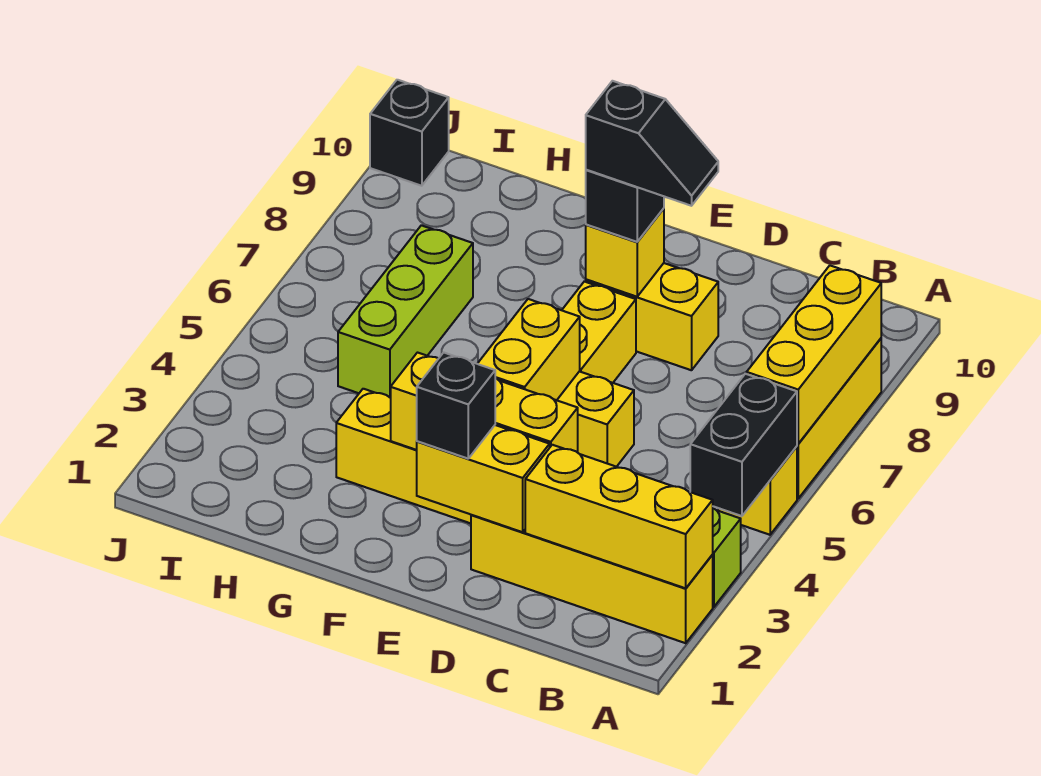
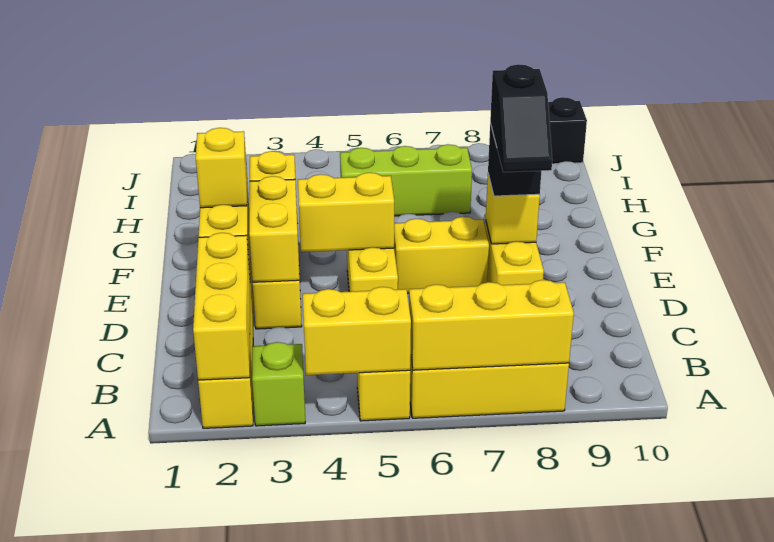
black 1x2 brick [690,374,797,516] -> yellow 1x2 brick [303,287,411,375]
black 1x1 brick [417,352,495,459] -> yellow 1x1 brick [196,128,247,208]

